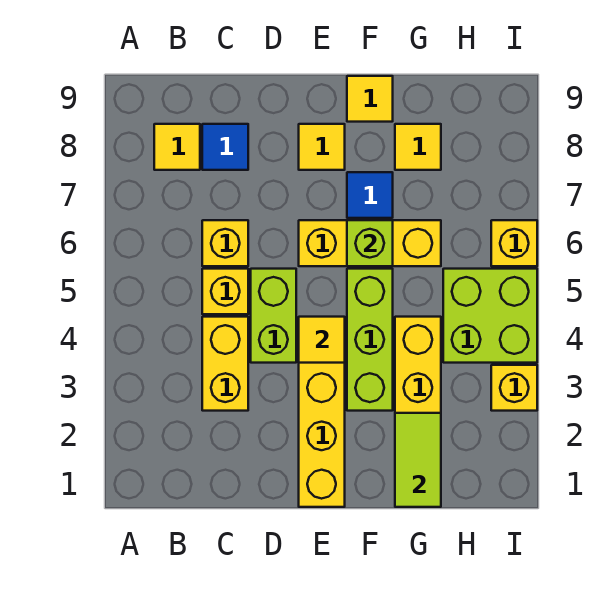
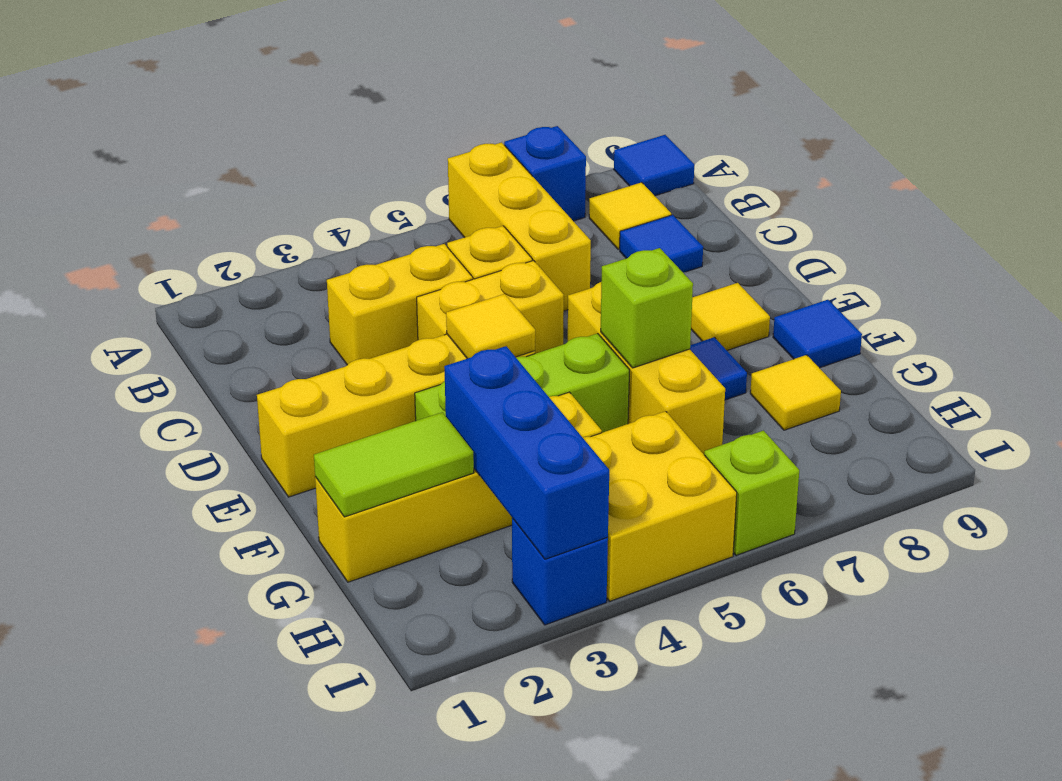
none -> blue 1x1 brick [504,126,586,221]
none -> blue 1x1 tile [614,135,694,196]
yellow 1x1 brick [202,220,248,266] -> yellow 1x3 brick [448,142,591,311]
lime 1x2 brick [251,269,296,363] -> yellow 1x2 brick [417,261,564,354]
yellow 1x1 tile [347,76,393,122] -> blue 1x1 tile [773,300,862,368]
none -> blue 1x3 brick [444,346,609,559]
lime 2x2 brick [443,269,537,363] -> yellow 2x2 brick [583,411,737,601]
yellow 1x1 brick [491,365,537,411] -> blue 1x1 brick [512,518,608,625]
yellow 1x1 brick [491,220,537,266] -> lime 1x1 brick [704,431,799,555]

